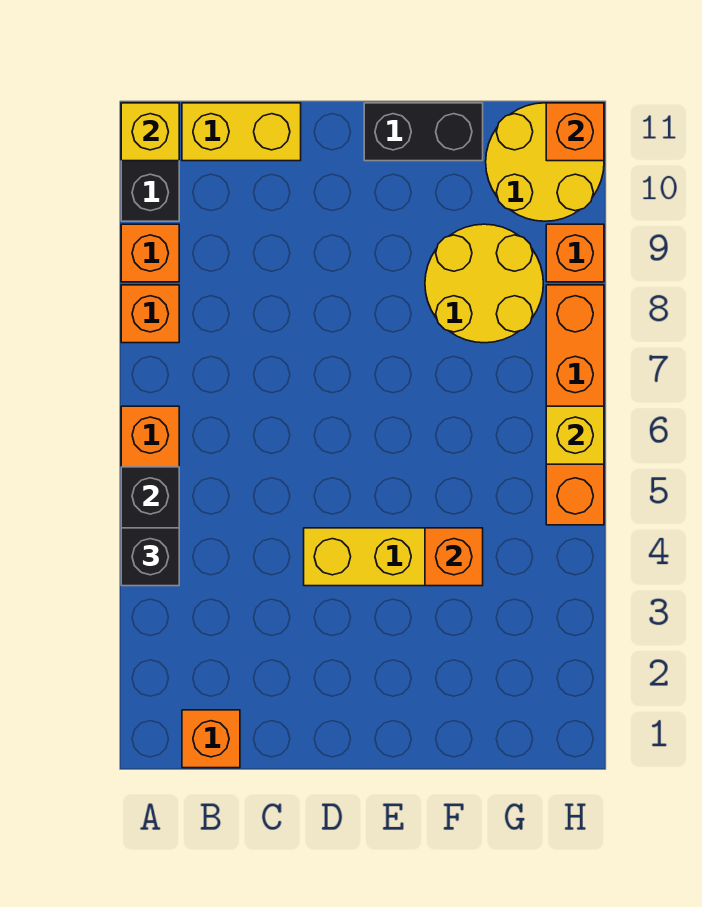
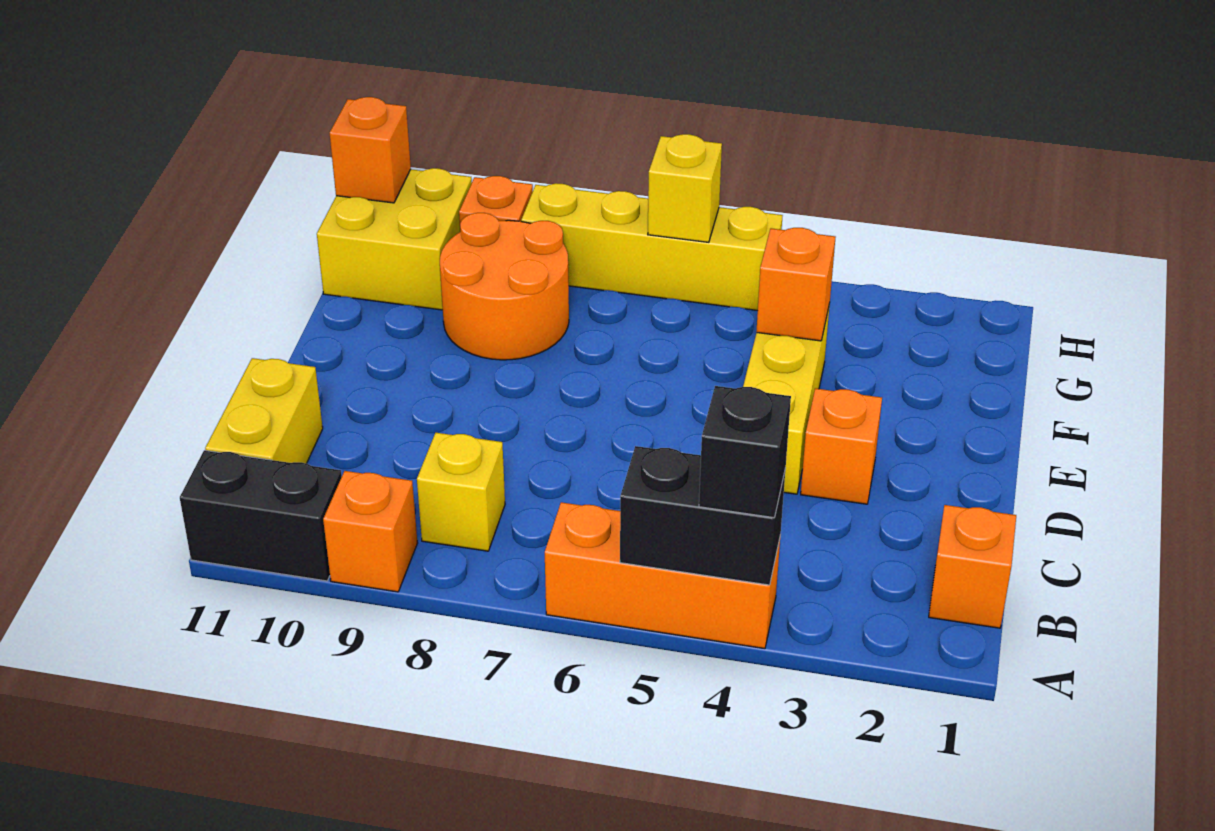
orange 1x1 brick [121,285,179,343] -> orange 1x1 brick moved to [801,388,882,504]
yellow 1x1 brick [121,103,179,161] -> yellow 1x1 brick moved to [417,433,505,551]
black 1x2 brick [364,103,483,161] -> none
yellow 2x2 round brick [425,224,543,343] -> orange 2x2 round brick [440,213,569,360]
yellow 2x2 round brick [486,103,604,221] -> yellow 2x2 brick [317,168,472,310]
orange 1x4 brick [546,285,604,525] -> yellow 1x4 brick [521,183,783,311]

